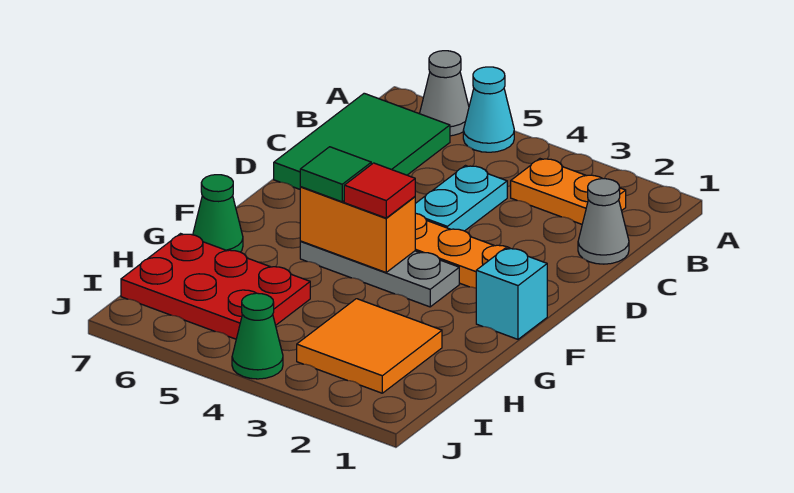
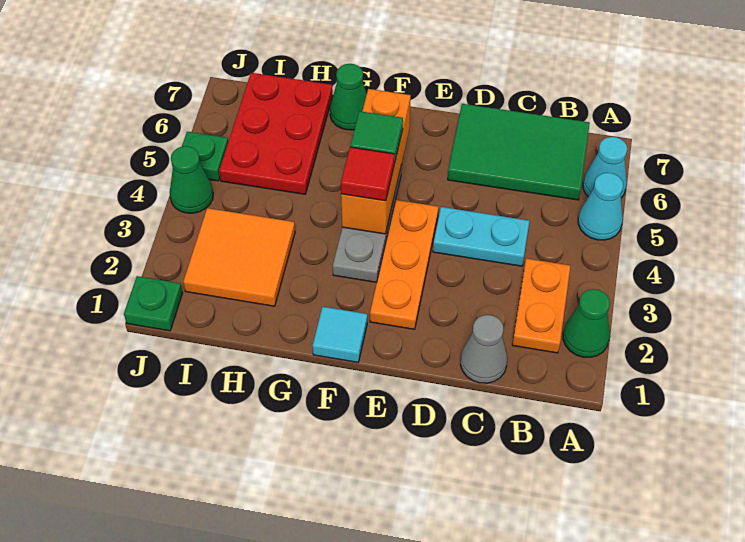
none -> green 1x1 cone [563,289,610,357]
grey 1x1 cone [420,51,469,136] -> cyan 1x1 cone [583,137,627,198]
cyan 1x1 brick [476,248,547,339] -> cyan 1x1 tile [313,307,367,362]
orange 1x2 brick [300,187,415,272] -> orange 1x3 brick [341,89,411,234]
none -> green 1x1 plate [124,276,182,331]
none -> green 1x1 plate [182,132,228,181]

